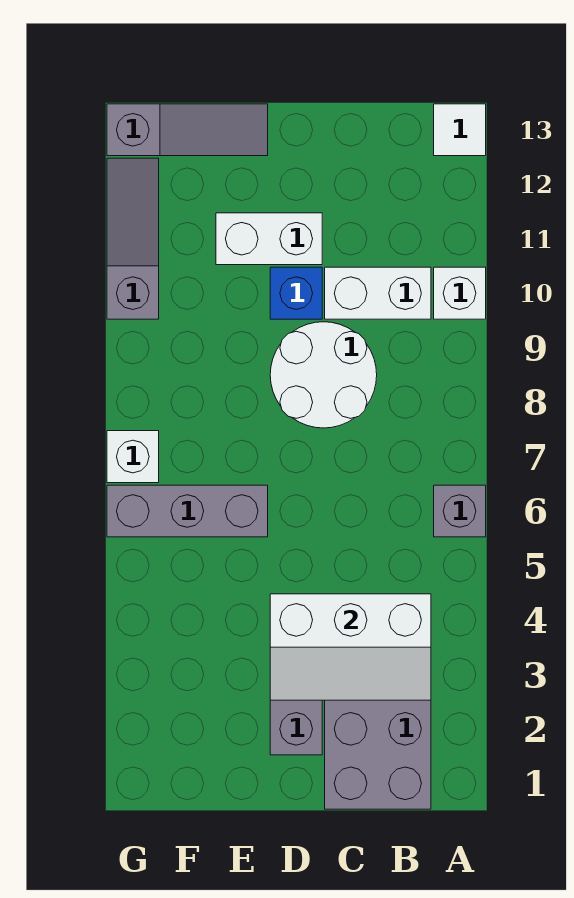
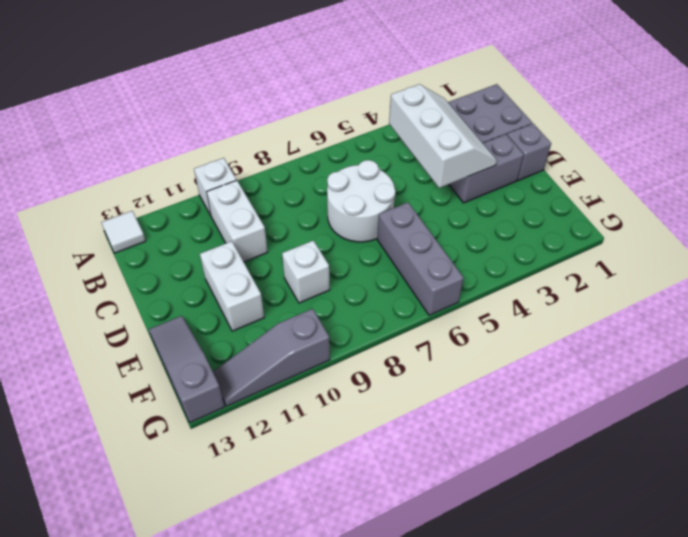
grey 1x1 brick [434,485,486,537] -> grey 1x1 brick moved to [507,124,551,180]
white 2x2 round brick [270,322,377,428] -> white 2x2 round brick moved to [327,160,396,242]
blue 1x1 brick [270,267,322,319] -> none
white 1x1 brick [107,431,159,483] -> white 1x1 brick moved to [282,241,330,303]

